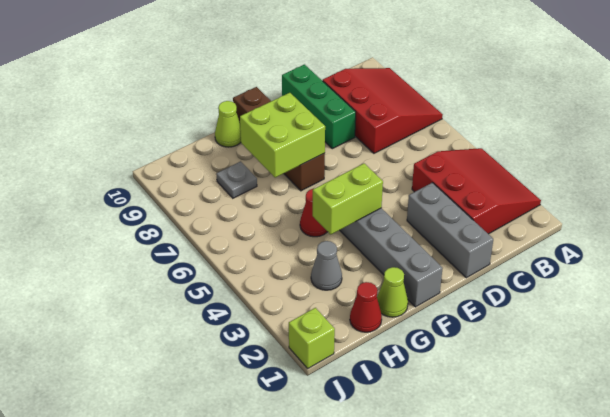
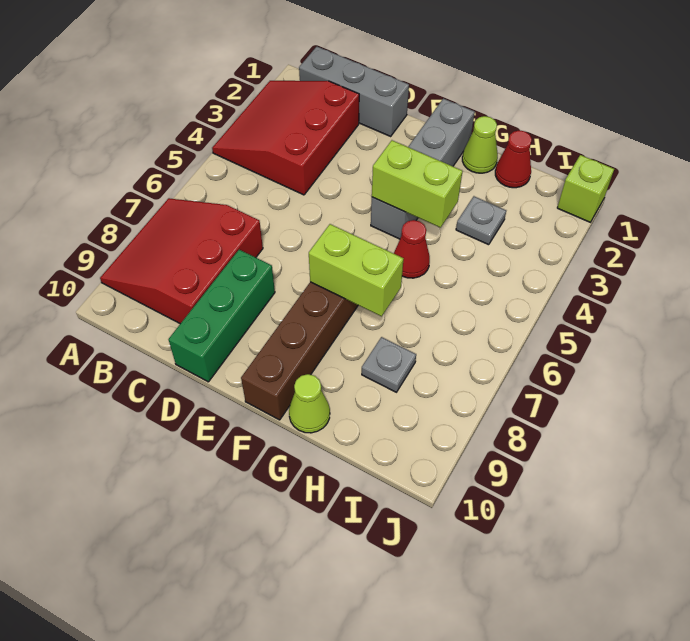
grey 1x3 brick [407,183,493,278] -> grey 1x3 brick turned to [299,47,409,136]
lime 2x2 brick [240,93,325,178] -> lime 1x2 brick [309,224,404,316]
grey 1x1 cone [311,241,342,290] -> grey 1x1 plate [456,196,506,245]

